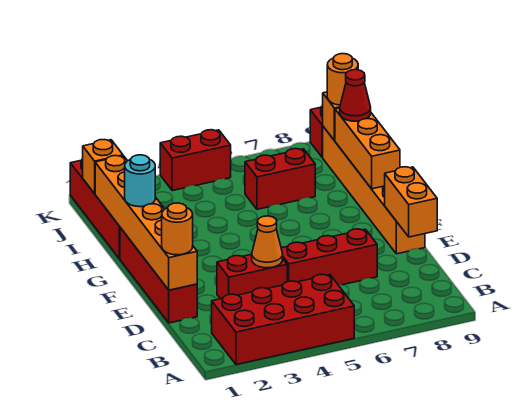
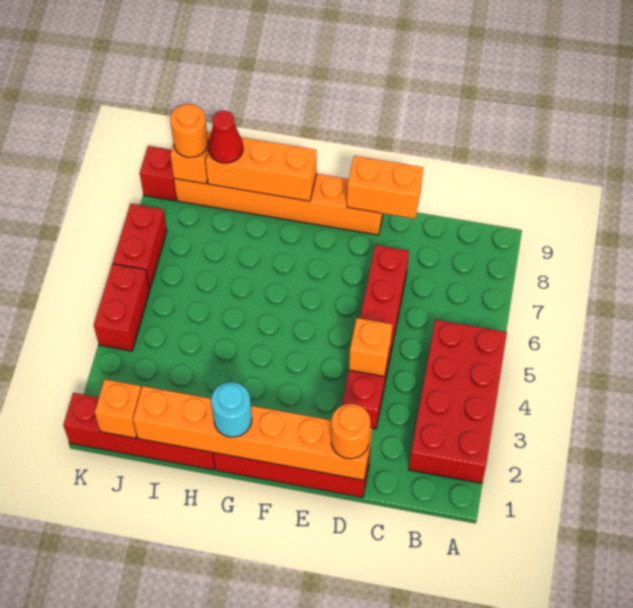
orange 1x1 cone [252,216,283,268] -> orange 1x1 brick [349,318,392,376]
red 1x2 brick [245,149,315,209] -> red 1x2 brick moved to [113,204,167,289]

